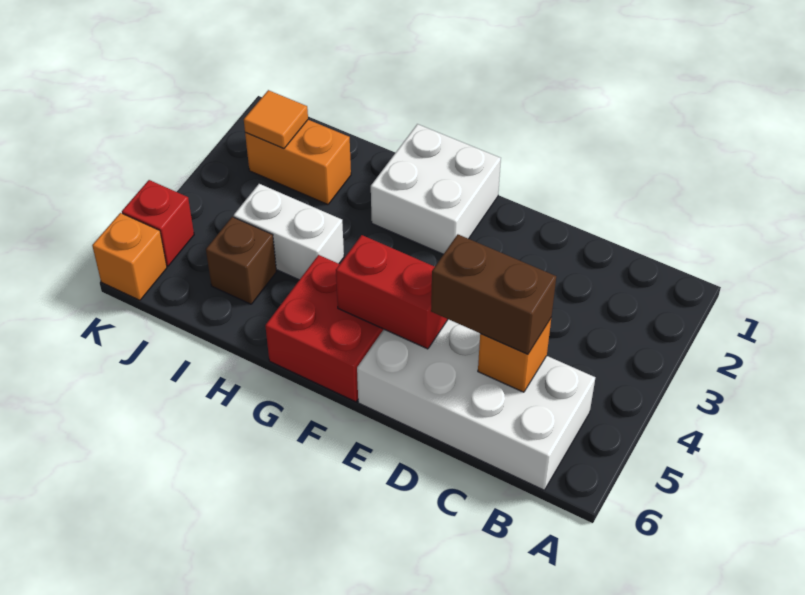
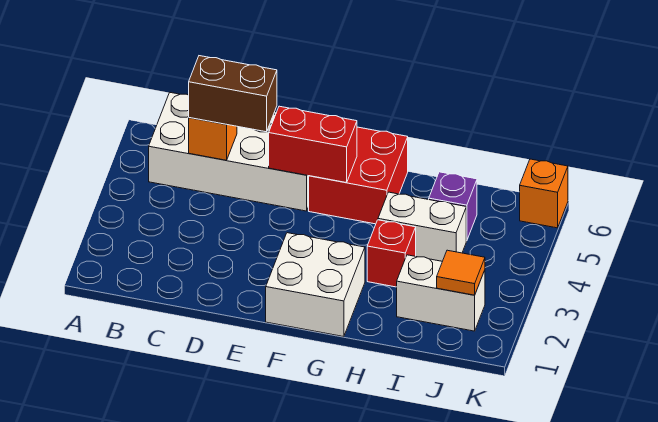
orange 1x2 brick [245,120,351,205] -> white 1x2 brick [397,255,485,331]
brown 1x1 brick [206,217,277,304] -> purple 1x1 brick [429,172,477,241]
red 1x1 brick [122,180,194,266] -> red 1x1 brick moved to [367,220,416,287]

